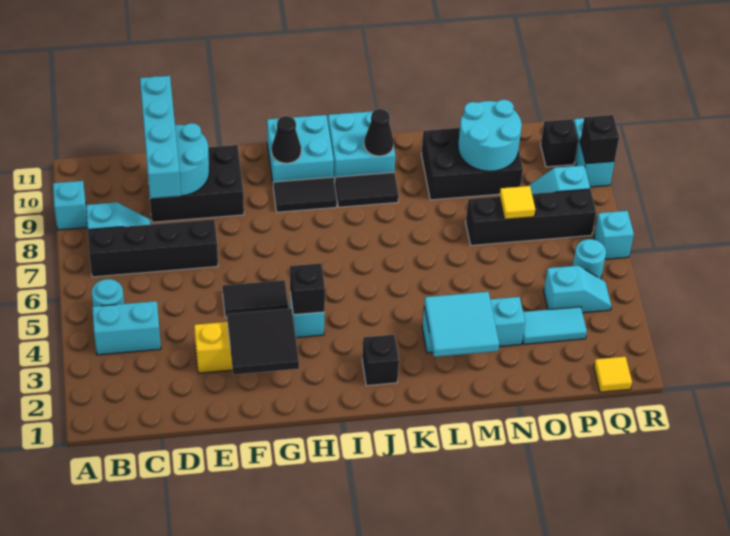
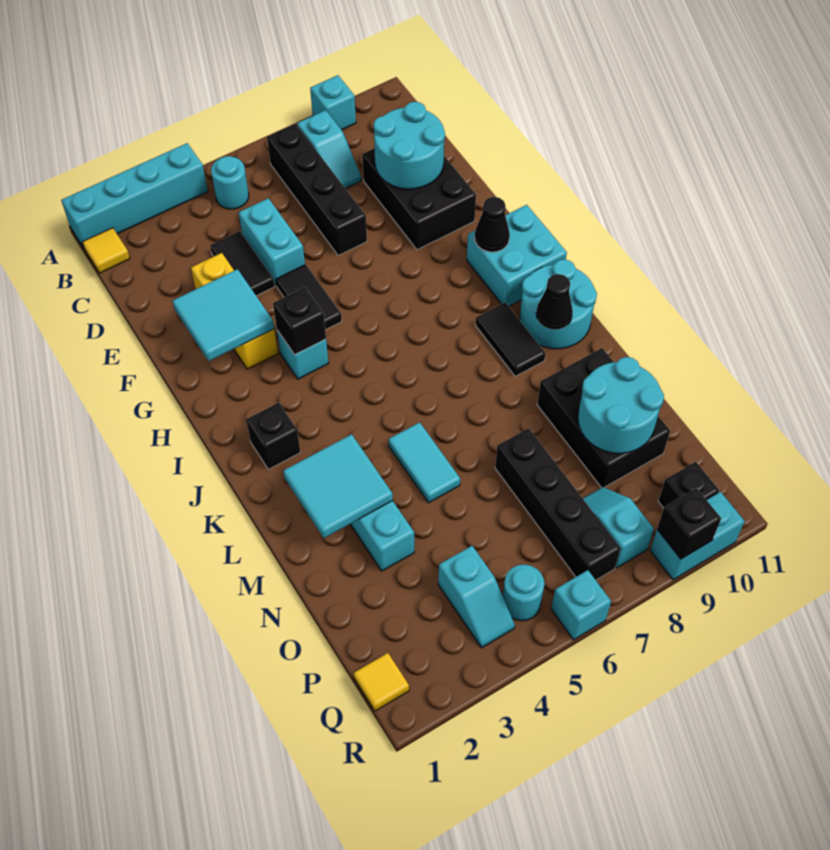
cyan 1x2 brick [92,301,161,355] -> cyan 1x2 brick moved to [239,198,305,286]
cyan 1x4 brick [140,76,181,198] -> cyan 1x4 brick moved to [61,143,208,248]
black 2x2 tile [227,308,299,375] -> cyan 2x2 tile [173,269,274,361]
black 1x2 tile [273,177,337,212] -> black 1x2 tile moved to [210,231,275,296]
cyan 2x2 brick [328,110,395,183] -> cyan 2x2 round brick [520,259,597,349]
cyan 1x2 tile [522,307,587,344] -> cyan 1x2 tile moved to [388,422,460,503]
yellow 1x1 tile [499,186,535,219] -> yellow 1x1 tile moved to [82,228,130,273]

